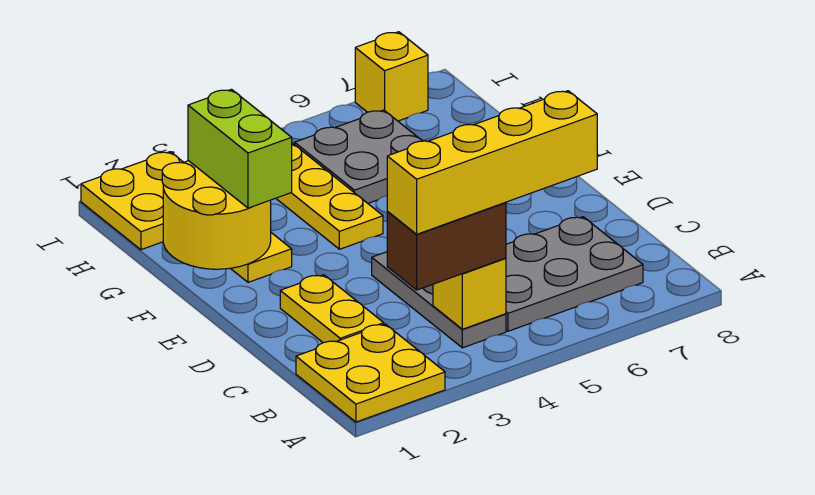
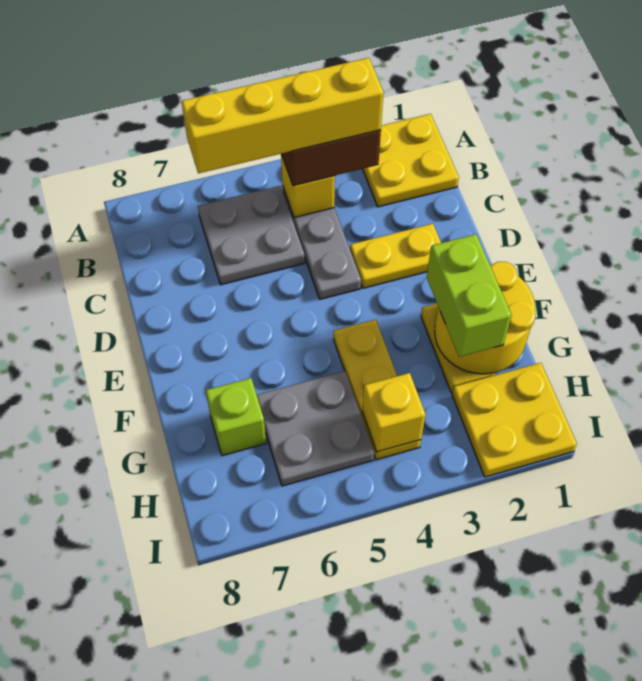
grey 2x3 plate [506,217,643,331] -> grey 2x2 plate [198,186,305,285]
yellow 1x2 plate [280,275,384,343] -> yellow 1x2 plate turned to [350,224,441,288]
none -> lime 1x1 brick [206,378,266,456]
yellow 1x1 brick [355,32,428,121] -> yellow 1x1 brick moved to [362,373,426,452]

